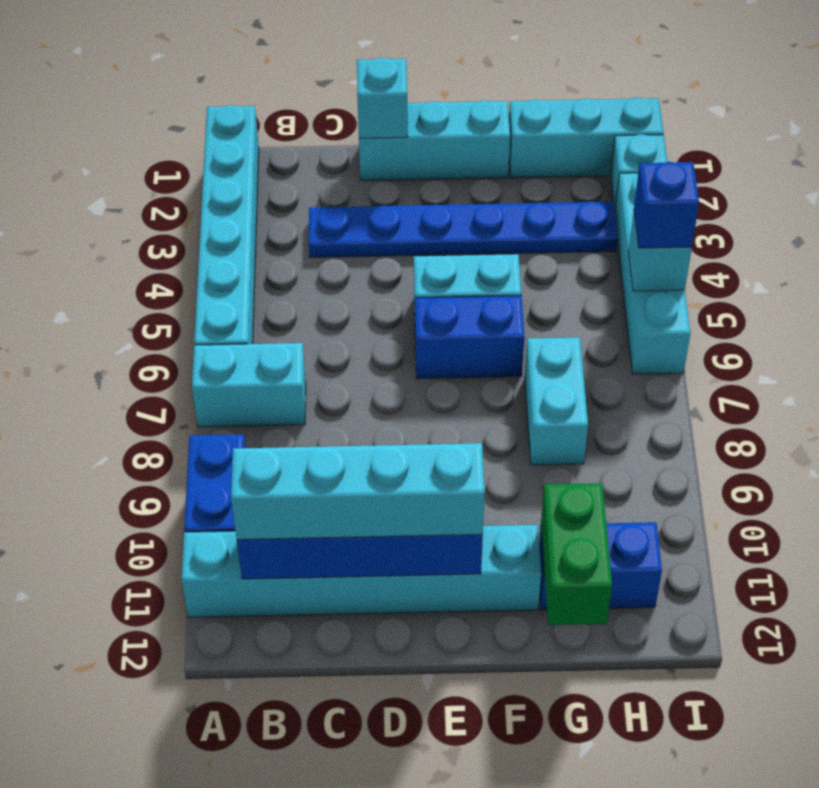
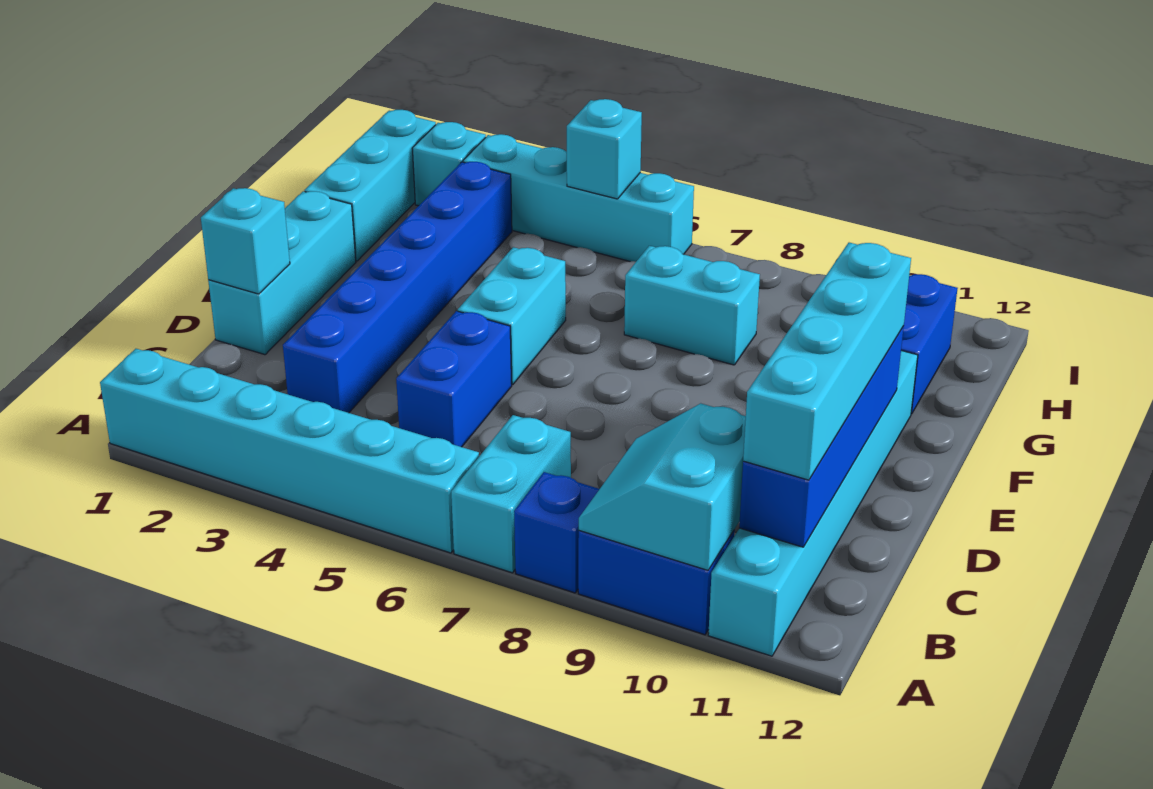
none -> cyan 2x2 slope [579,404,746,570]
blue 1x6 plate [309,201,618,258] -> blue 1x6 brick [283,162,512,413]
blue 1x2 brick [415,296,524,379] -> blue 1x2 brick moved to [396,311,512,447]
green 1x2 brick [541,483,612,625] -> none
blue 1x1 brick [634,162,699,248] -> blue 1x1 brick moved to [514,472,599,593]

